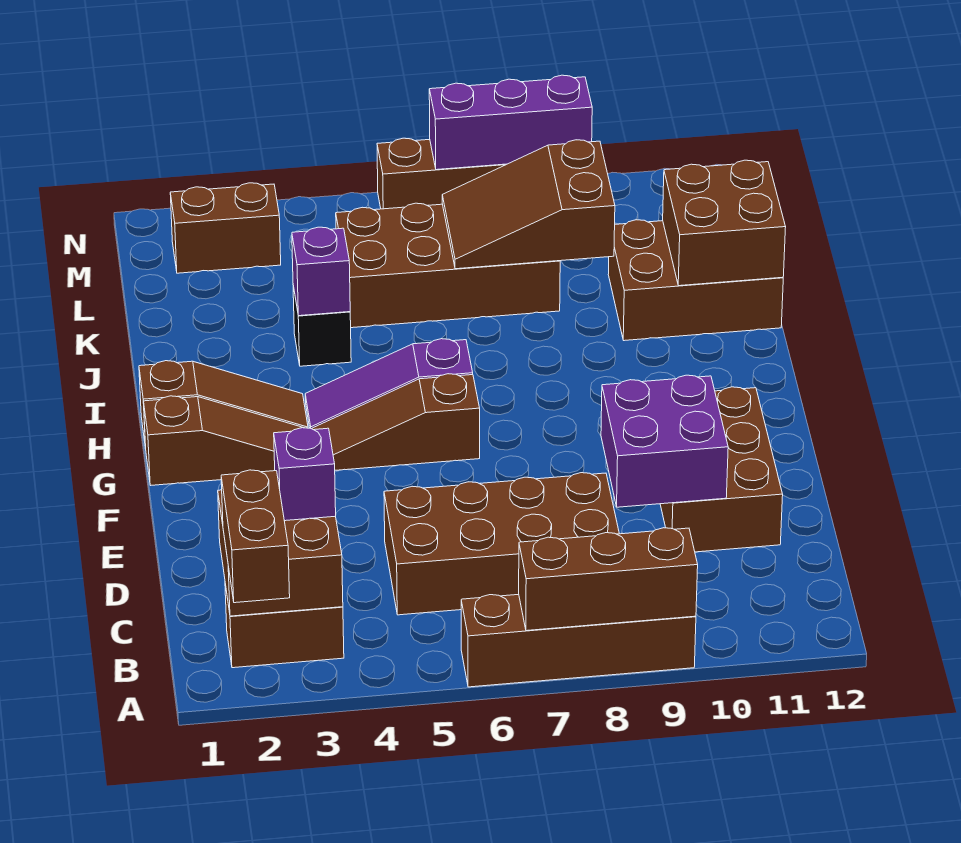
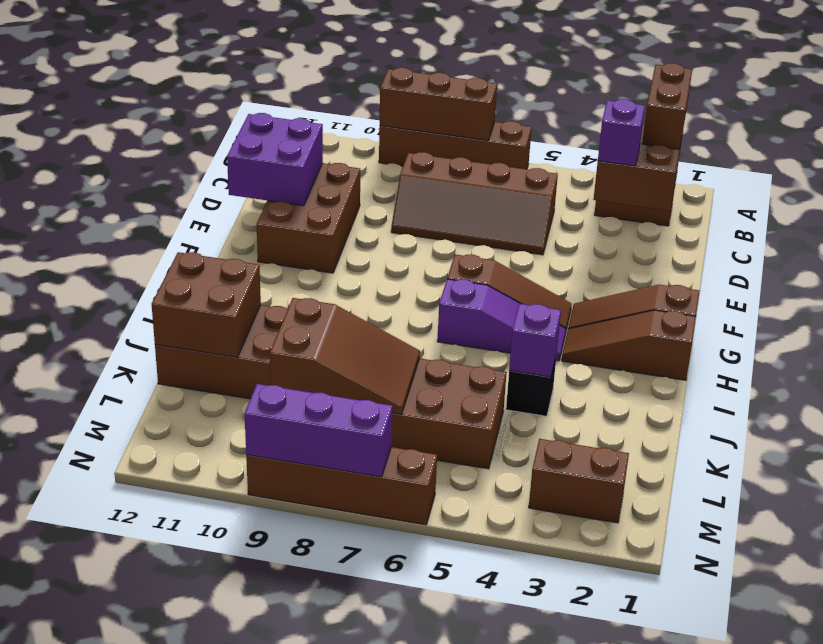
brown 2x4 brick [384,473,619,615] -> brown 2x4 slope [391,152,558,255]
purple 2x2 brick [601,375,728,507] -> purple 2x2 brick moved to [227,113,323,206]

